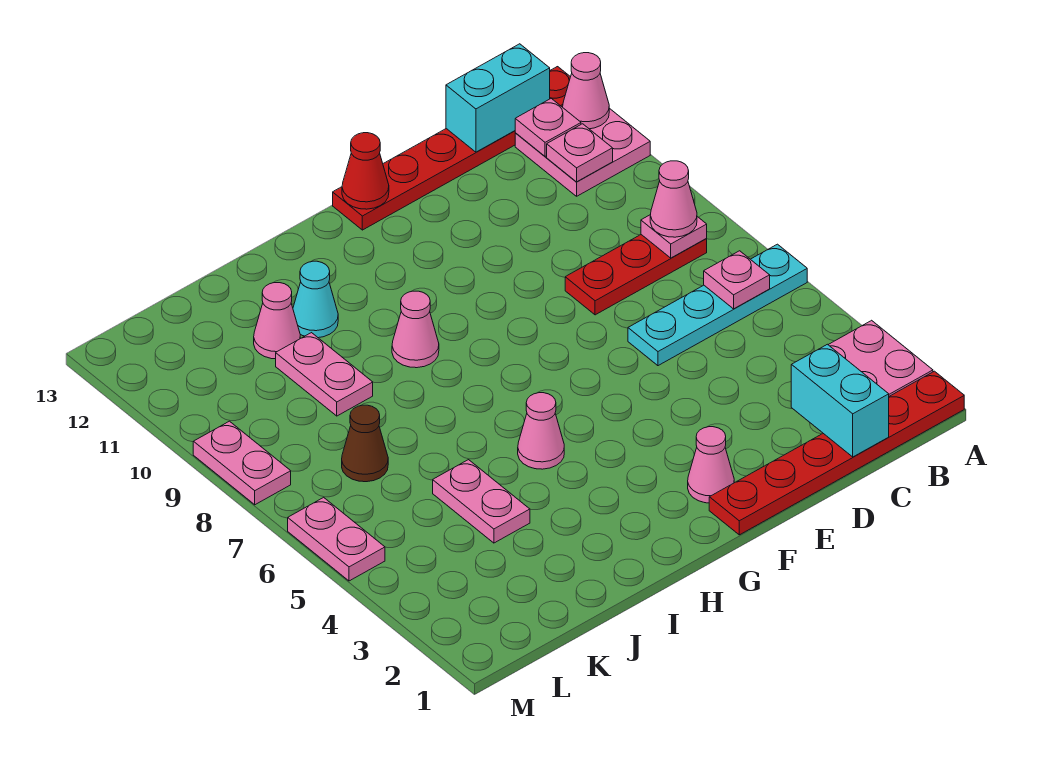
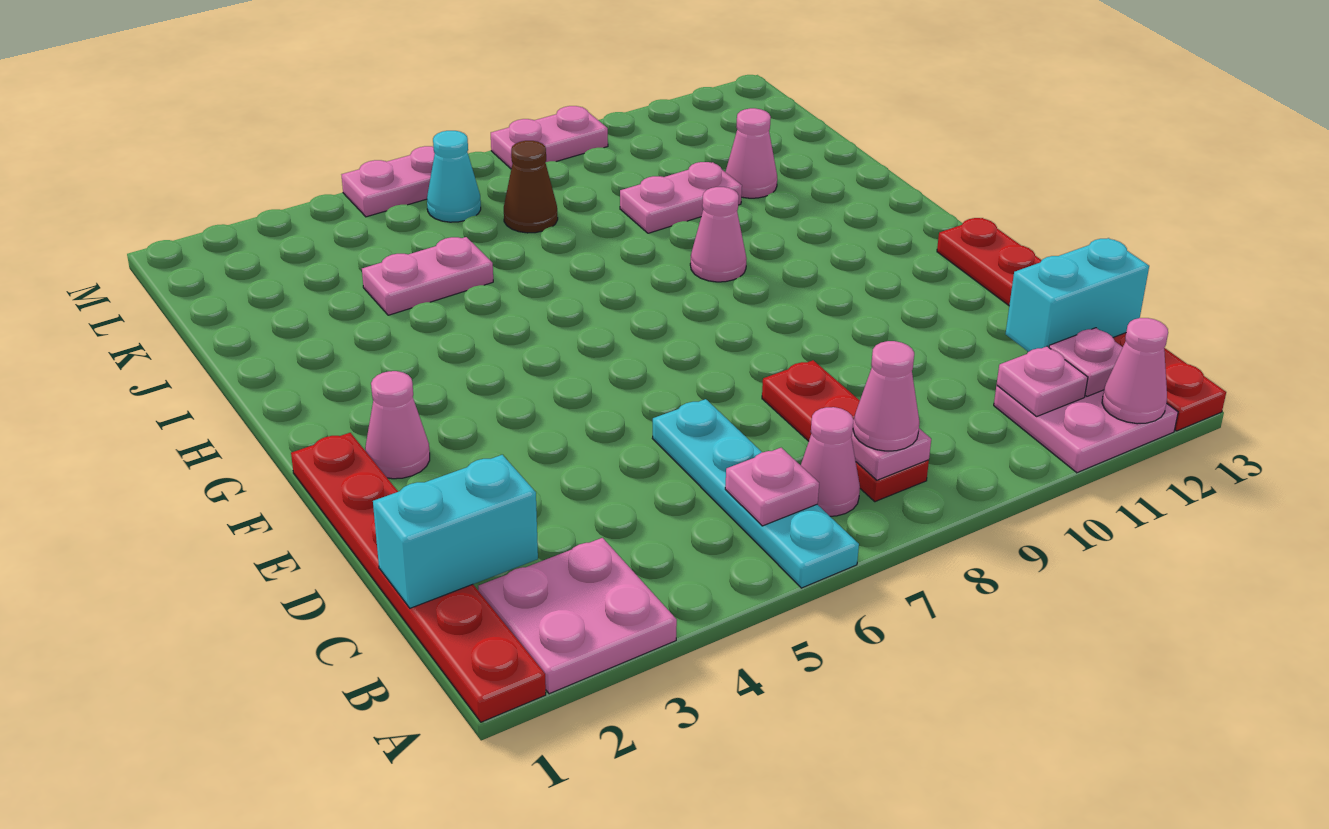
cyan 1x2 brick [446,44,550,152] -> cyan 1x2 brick turned to [1006,238,1149,352]
red 1x1 cone [342,133,389,209] -> none
pink 1x1 cone [518,393,564,469] -> pink 1x1 cone moved to [801,407,860,516]
cyan 1x1 cone [293,261,338,338] -> cyan 1x1 cone moved to [427,131,481,222]

